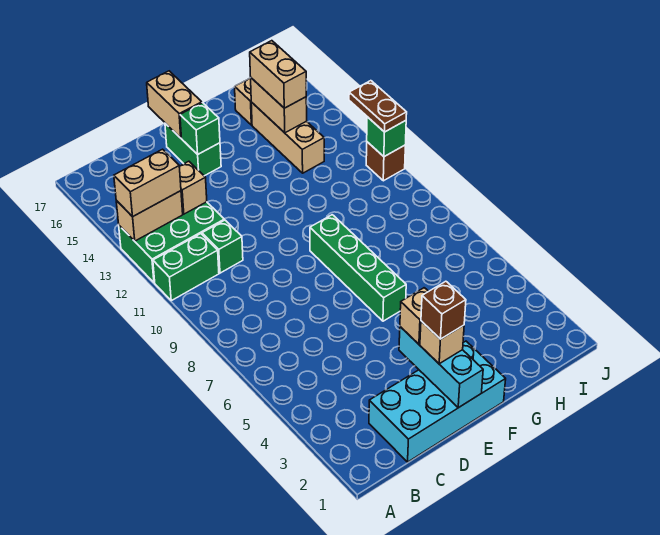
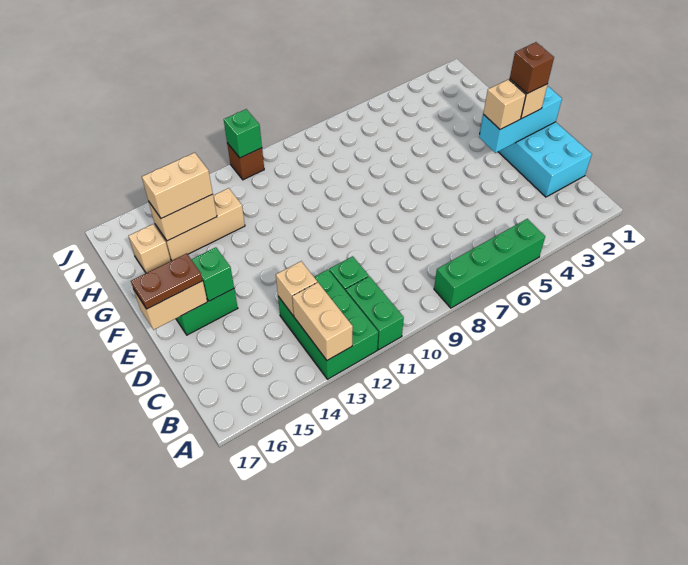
tan 1x2 brick [114,149,181,217] -> none
green 1x4 brick [310,215,406,321] -> green 1x4 brick moved to [434,219,545,308]
brown 1x2 plate [349,81,407,132] -> brown 1x2 plate moved to [131,253,203,309]

